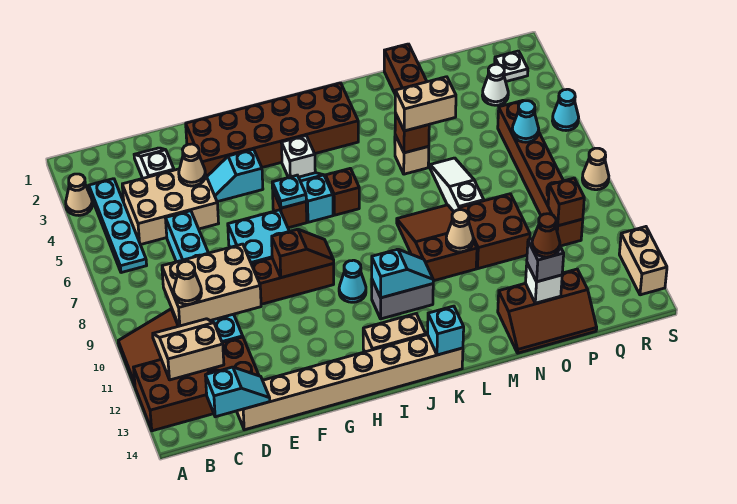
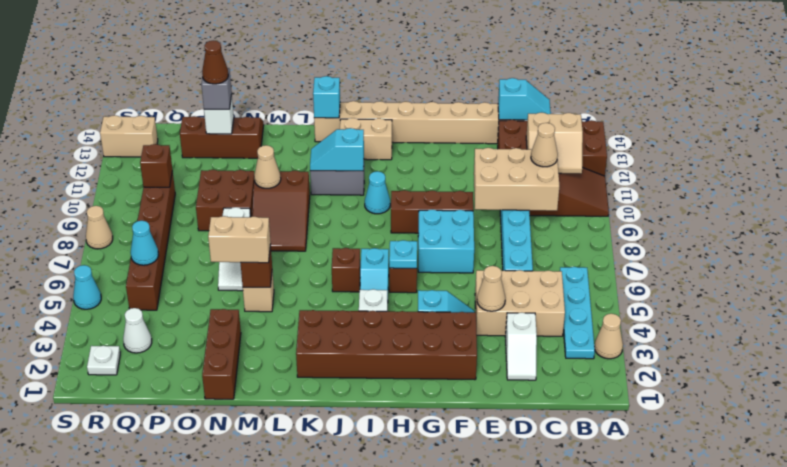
cyan 1x2 slope [205,367,270,417] -> cyan 1x2 slope turned to [498,78,551,120]
brown 1x2 slope [272,229,334,278] -> none
tan 1x2 brick [619,227,667,295] -> tan 1x2 brick turned to [100,115,158,157]

